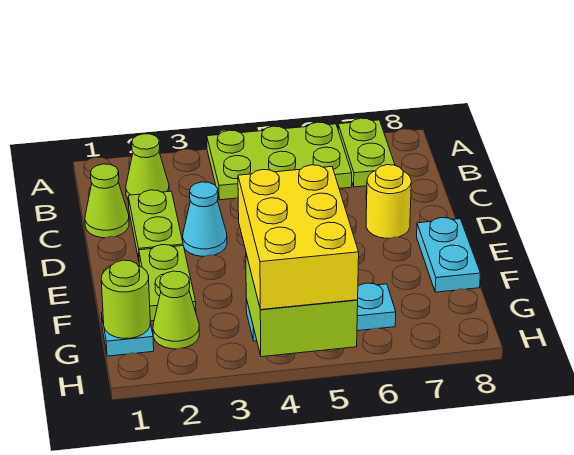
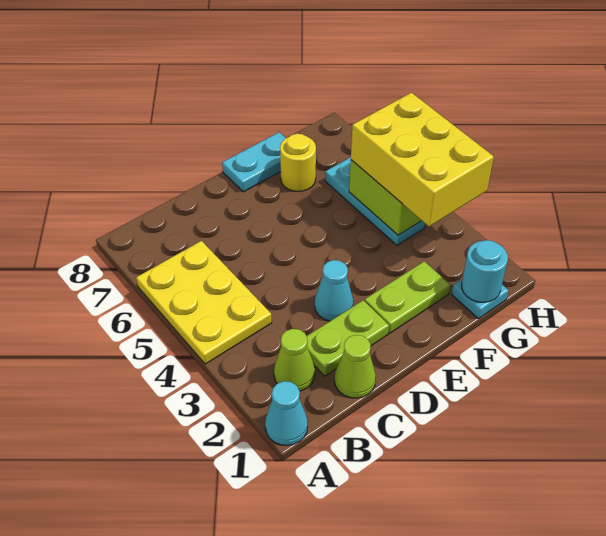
none -> cyan 1x1 cone [265,381,308,445]
lime 2x3 plate [207,122,352,200] -> yellow 2x3 plate [136,241,272,364]
lime 1x2 plate [338,118,395,187] -> none
yellow 1x1 round brick [366,165,411,238] -> yellow 1x1 round brick moved to [280,134,316,191]
yellow 2x3 brick [238,165,359,310] -> yellow 2x3 brick turned to [351,93,494,226]
lime 1x1 round brick [101,260,150,338] -> cyan 1x1 round brick [462,240,508,302]
lime 1x1 cone [153,271,199,349] -> none

